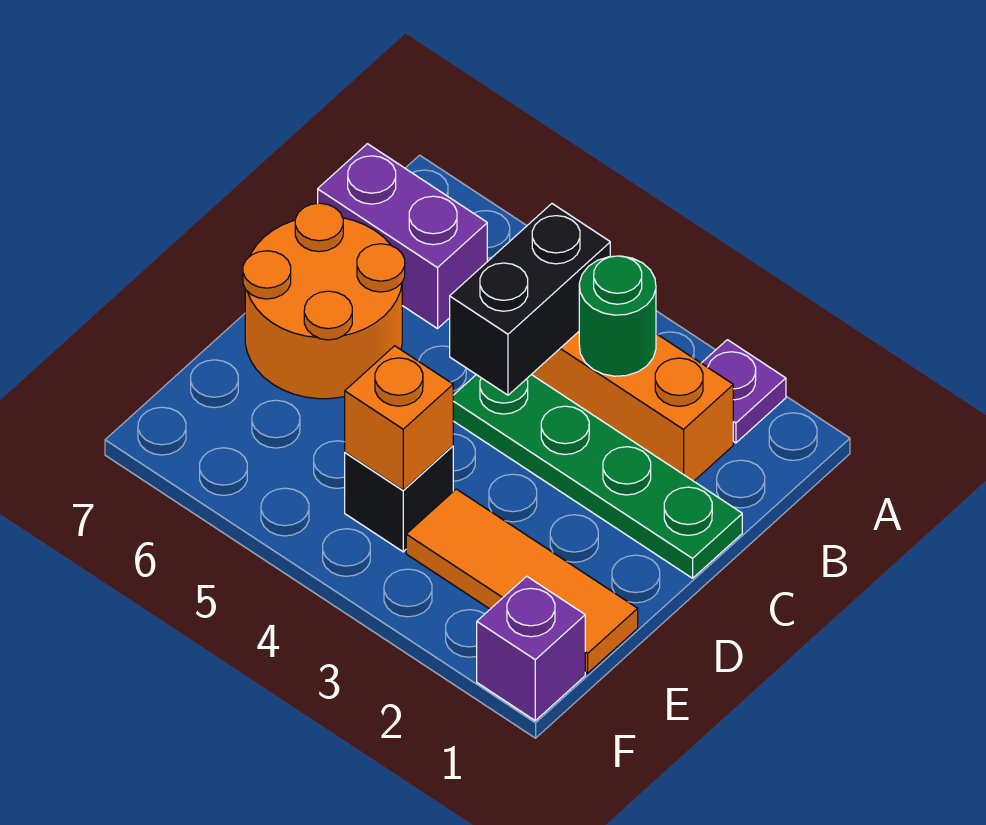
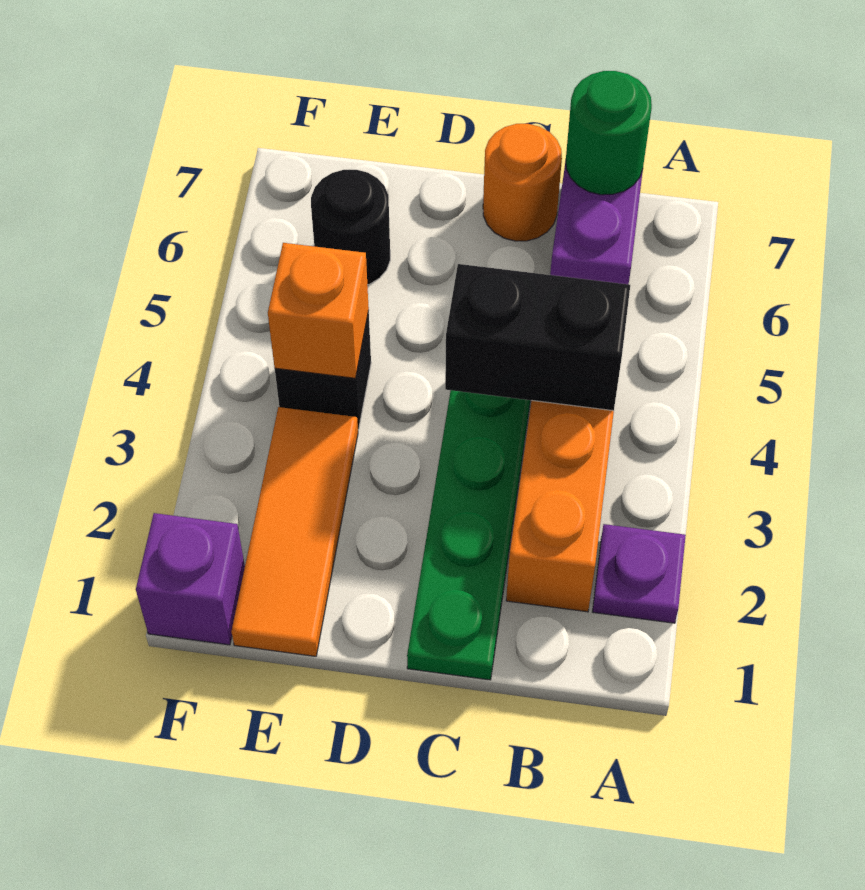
green 1x1 round brick [579,256,656,376] -> green 1x1 round brick moved to [566,71,652,195]
orange 2x2 round brick [243,203,405,399] -> orange 1x1 round brick [483,124,562,241]
none -> black 1x1 round brick [311,170,390,285]

